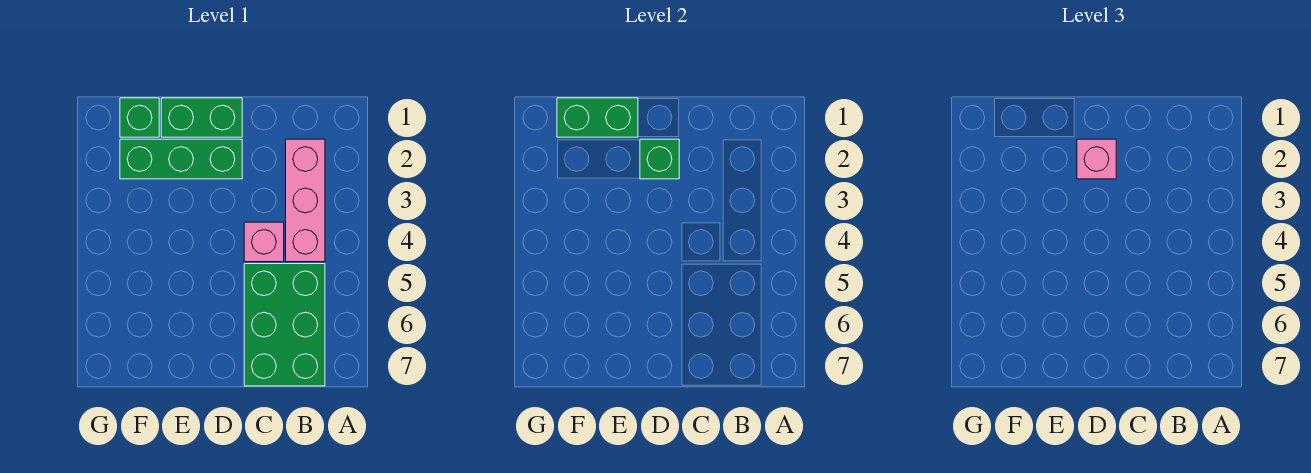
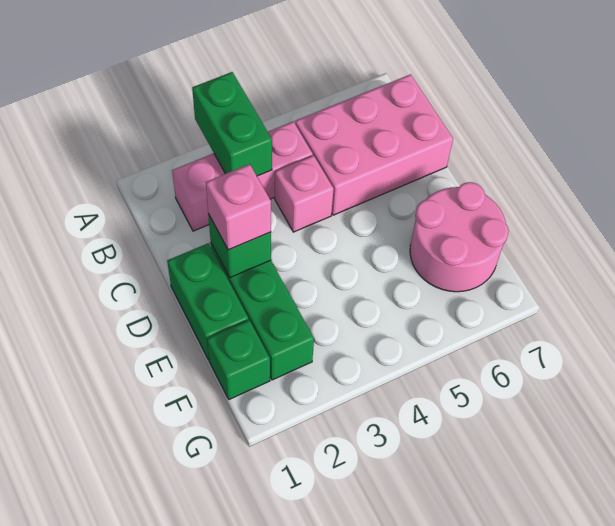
green 2x3 brick [244,264,325,386] -> pink 2x3 brick [295,74,453,215]
green 1x2 brick [557,98,638,137] -> green 1x2 brick moved to [192,72,272,176]
none -> pink 2x2 round brick [410,182,509,292]

